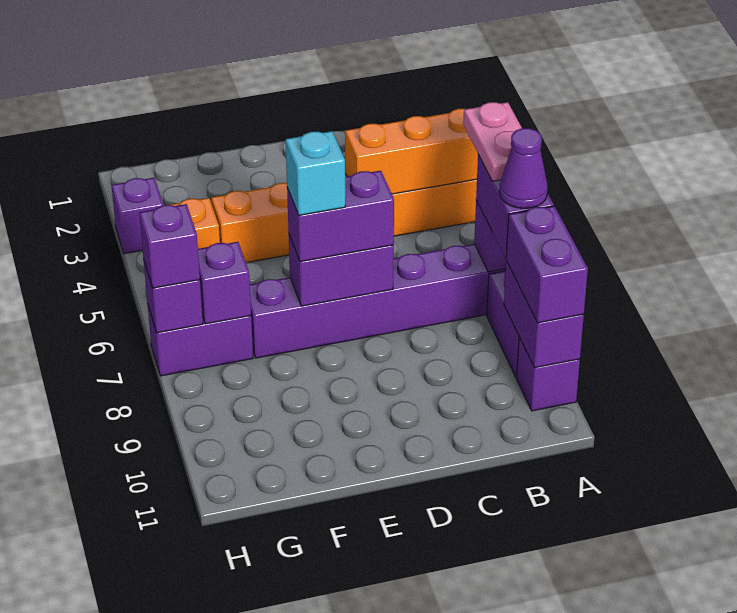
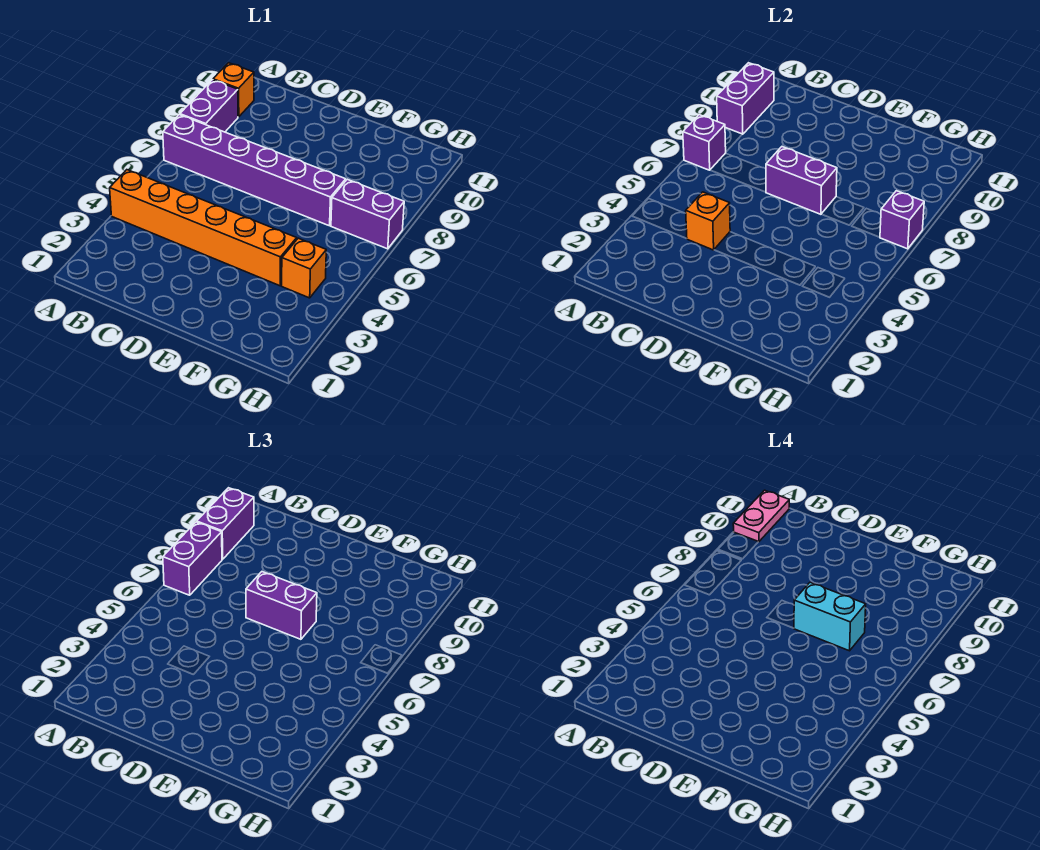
orange 1x3 brick [345,109,478,194] -> orange 1x1 brick [686,192,730,250]
pink 1x2 plate [463,102,522,181] -> pink 1x2 plate moved to [733,490,789,542]
purple 1x1 cone [499,128,548,208] -> none
purple 1x1 brick [517,338,580,411] -> orange 1x1 brick [213,63,254,117]
cyan 1x1 brick [286,131,345,215] -> cyan 1x2 brick [794,582,866,651]
purple 1x1 brick [198,242,251,324] -> none
purple 1x1 brick [112,178,163,254] -> none
purple 1x1 brick [139,204,200,288] -> none

